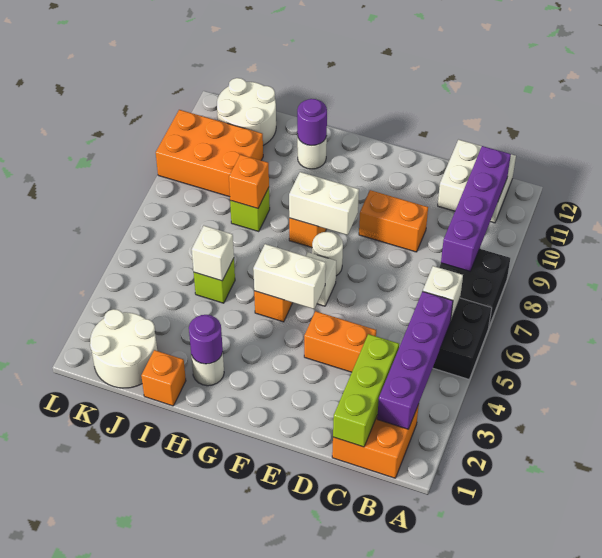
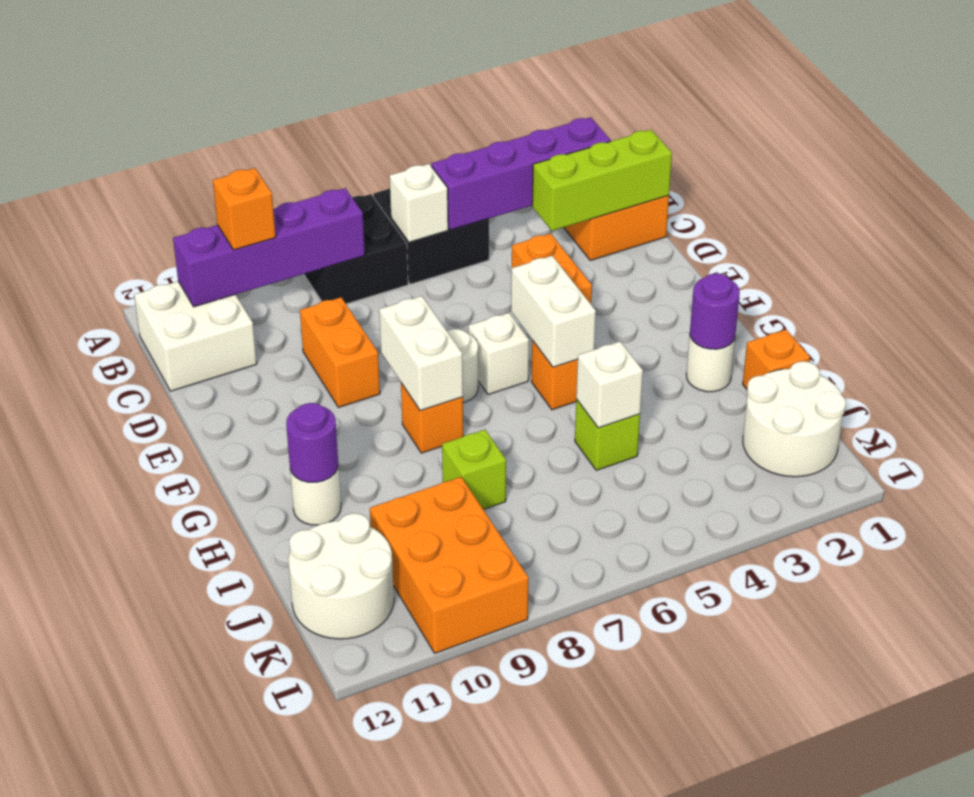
orange 1x1 brick [229,155,269,208] -> orange 1x1 brick moved to [213,168,276,250]

